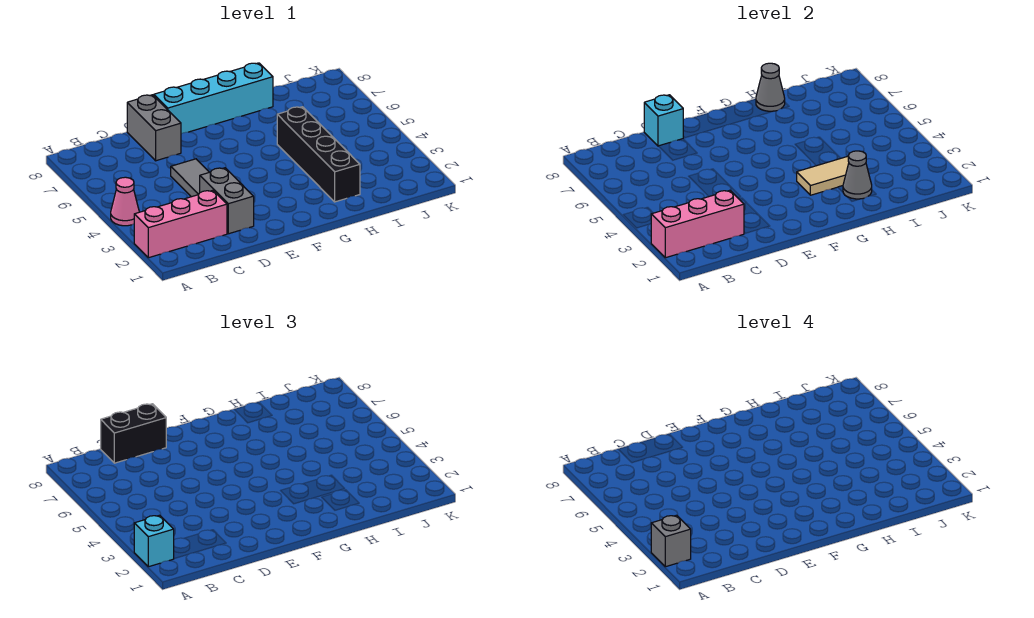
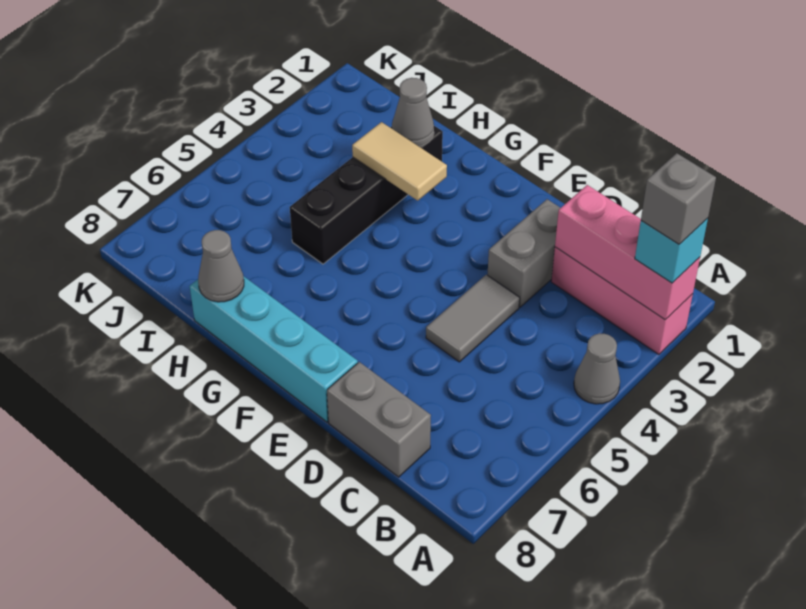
pink 1x1 cone [111,177,139,226] -> grey 1x1 cone [574,333,620,404]
black 1x2 brick [101,404,166,463] -> none
grey 1x2 brick [127,95,181,161] -> grey 1x2 brick turned to [327,362,431,477]
cyan 1x1 brick [644,95,683,146] -> none

